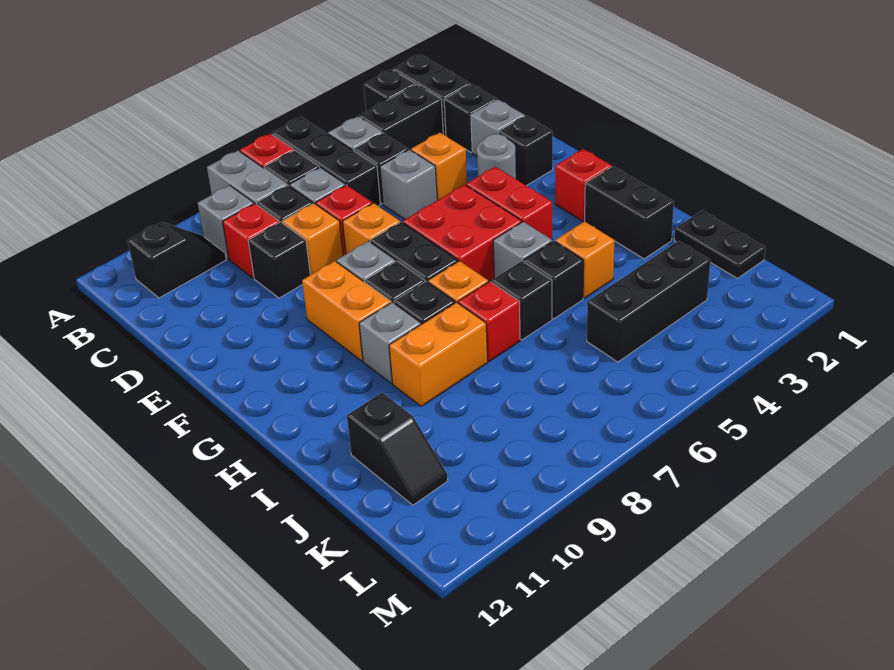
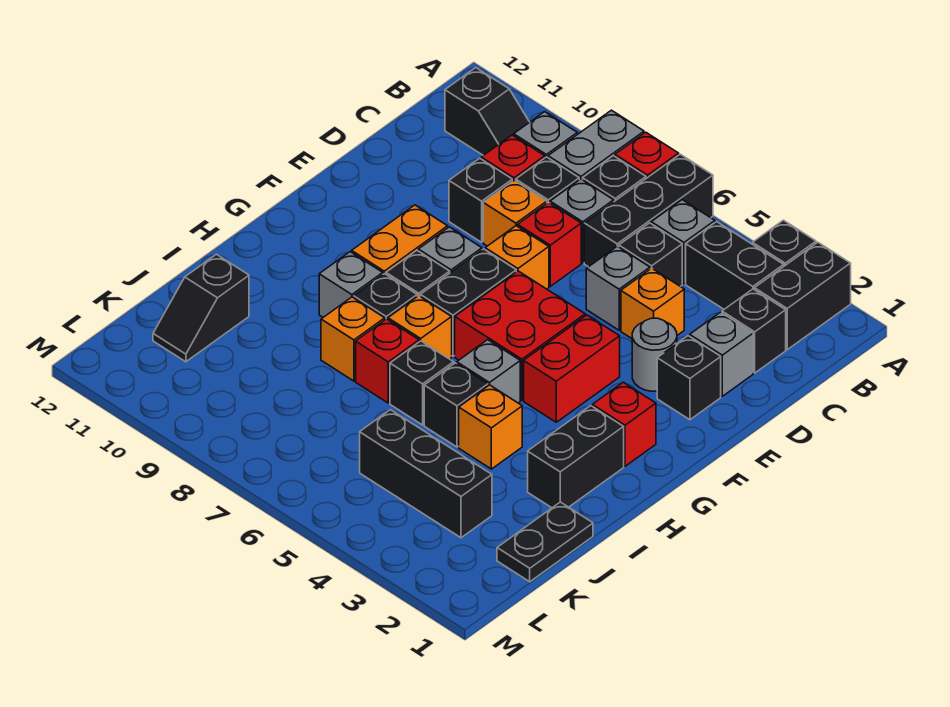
orange 1x2 brick [389,302,488,406] -> orange 1x1 brick [321,297,385,381]

